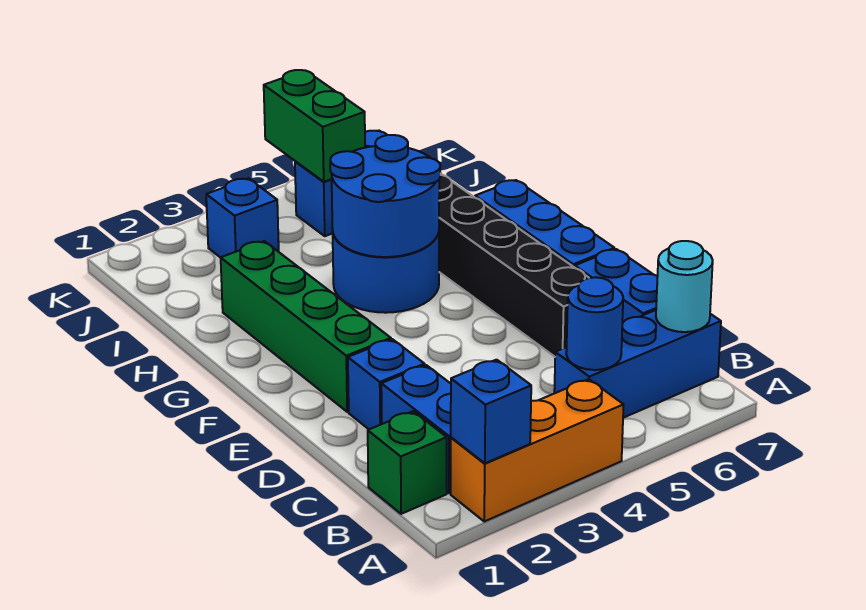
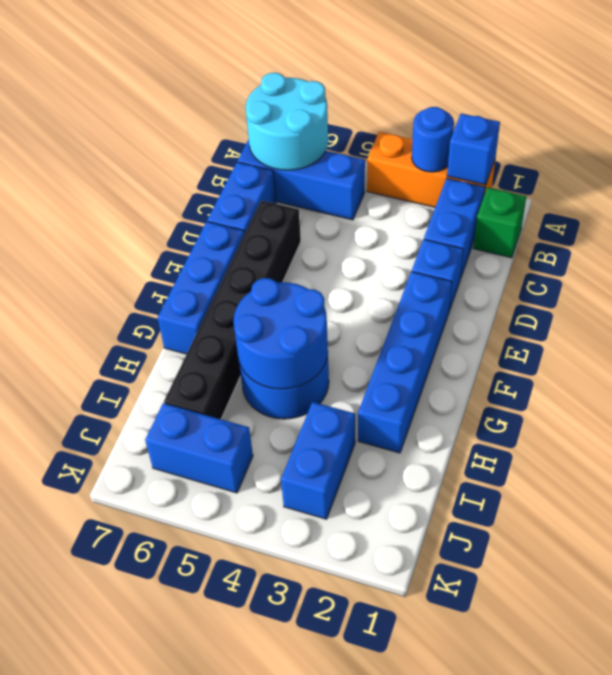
blue 1x1 round brick [566,277,623,370] -> blue 1x1 round brick moved to [412,107,454,172]
cyan 1x1 round brick [656,241,713,332] -> cyan 2x2 round brick [246,73,328,170]
green 1x4 brick [221,241,391,412] -> blue 1x4 brick [358,272,452,453]
blue 1x1 brick [206,178,279,258] -> blue 1x2 brick [281,402,355,519]
green 1x2 brick [264,70,365,182] -> none

